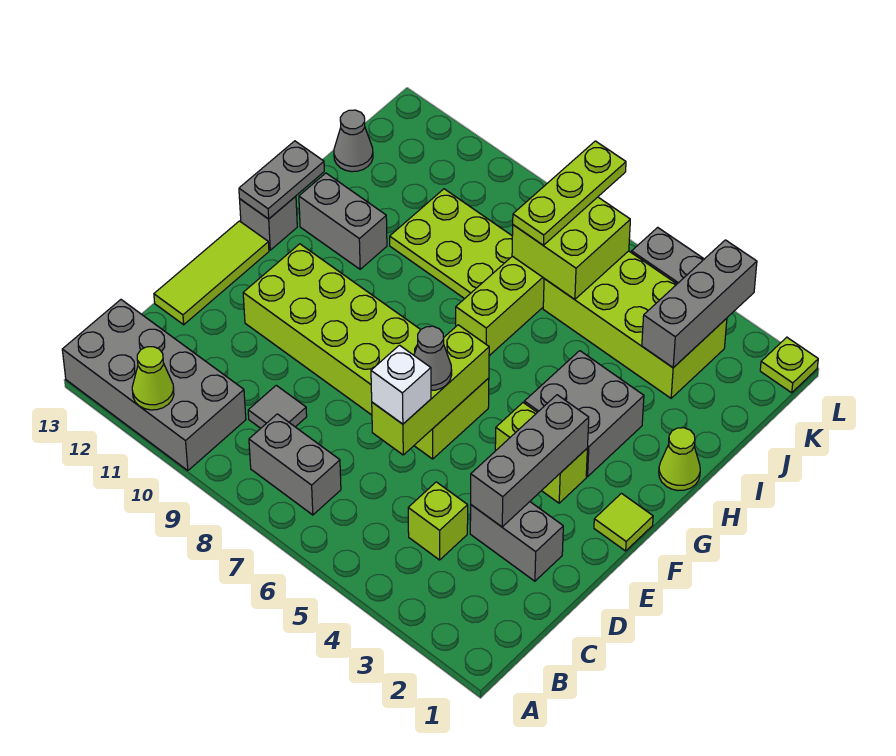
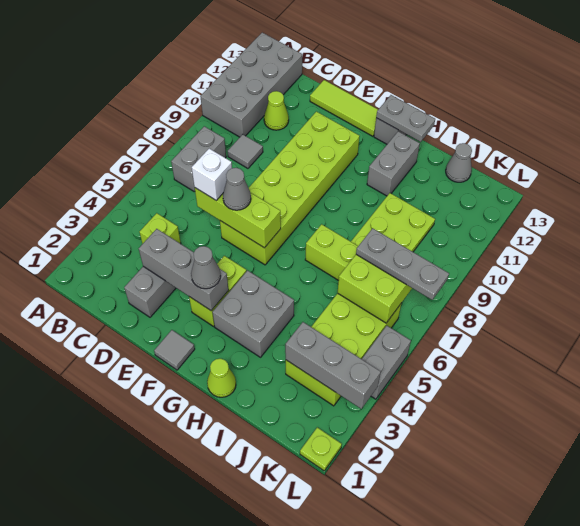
lime 1x1 cone [132,347,174,410] -> lime 1x1 cone moved to [264,91,289,130]
lime 1x1 tile [594,493,653,551] -> grey 1x1 tile [154,330,195,370]
none -> grey 1x1 cone [191,246,221,289]
lime 1x3 plate [513,141,626,245] -> grey 1x3 plate [356,228,449,300]

